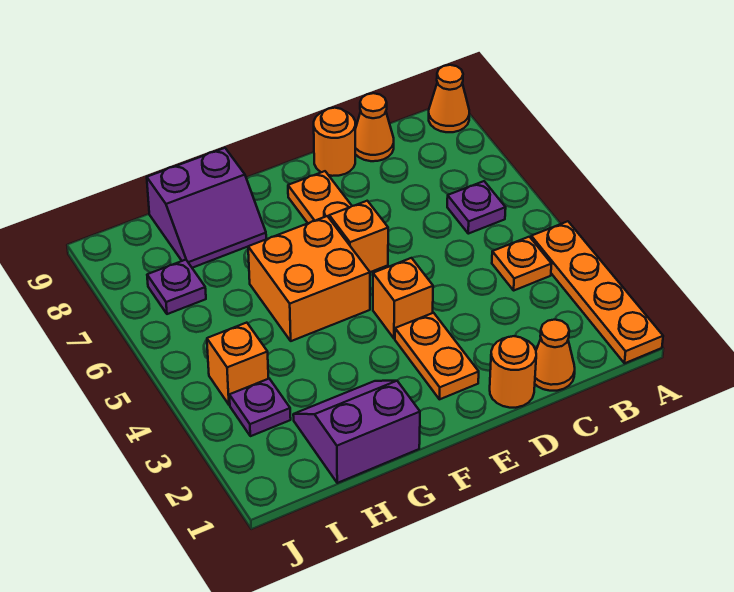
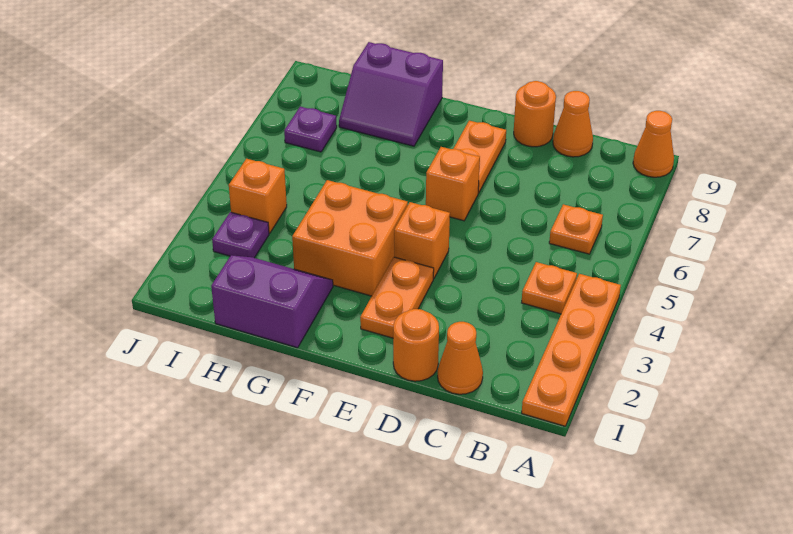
purple 1x1 plate [447,181,506,234] -> orange 1x1 plate [549,204,603,254]
orange 2x2 brick [248,216,370,341] -> orange 2x2 brick moved to [292,180,408,296]

